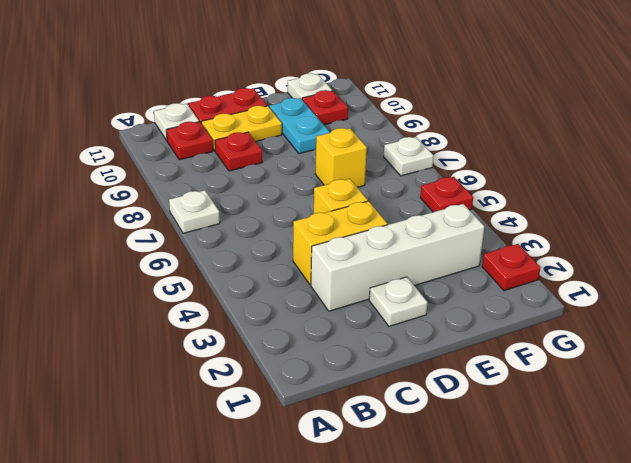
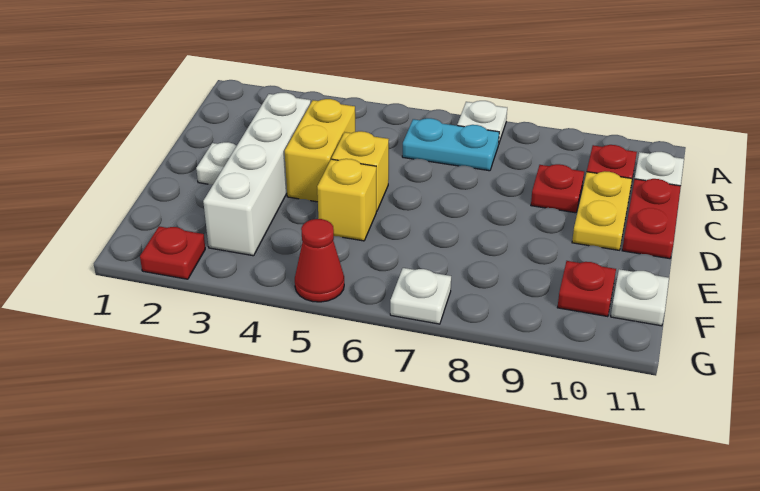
yellow 1x1 brick [315,128,367,187] -> yellow 1x1 brick moved to [317,159,376,241]
cyan 1x2 plate [269,98,330,153] -> cyan 1x2 plate moved to [402,118,499,171]
red 1x1 plate [420,177,473,212] -> red 1x1 cone [295,219,344,302]

